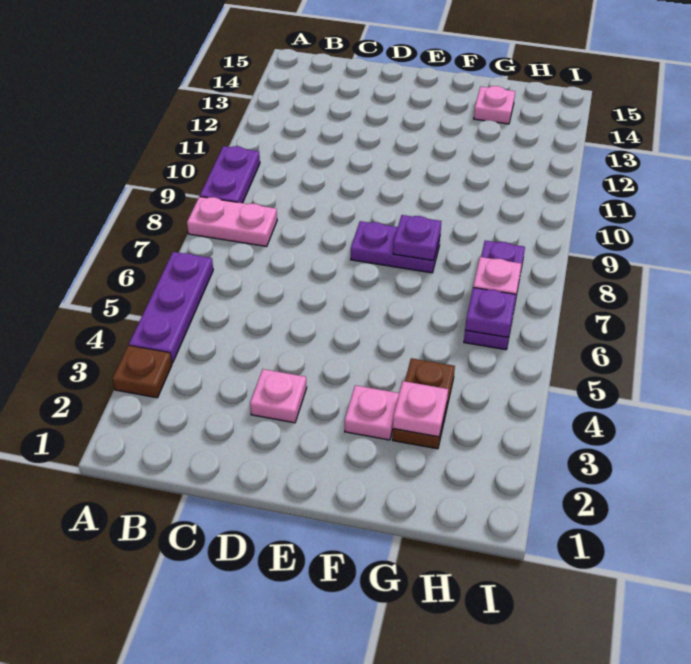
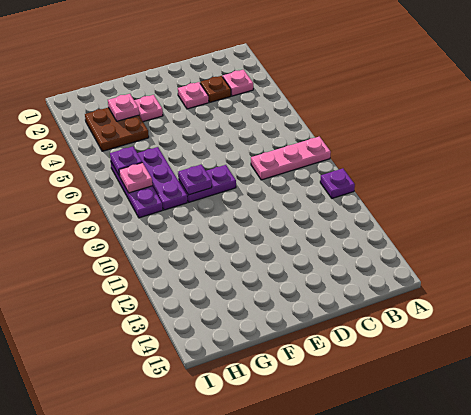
brown 1x1 plate [112,345,172,398] -> brown 1x1 plate moved to [200,76,231,102]
purple 1x3 plate [129,252,213,363] -> purple 1x3 plate moved to [137,147,187,210]
pink 1x2 plate [187,197,277,247] -> pink 1x3 plate [251,137,331,180]
purple 1x2 plate [200,146,260,203] -> purple 1x1 plate [320,169,355,198]
brown 1x2 plate [392,358,455,449] -> brown 2x2 plate [85,108,149,151]
pink 1x1 plate [474,86,515,124] -> pink 1x1 plate moved to [223,70,253,96]

